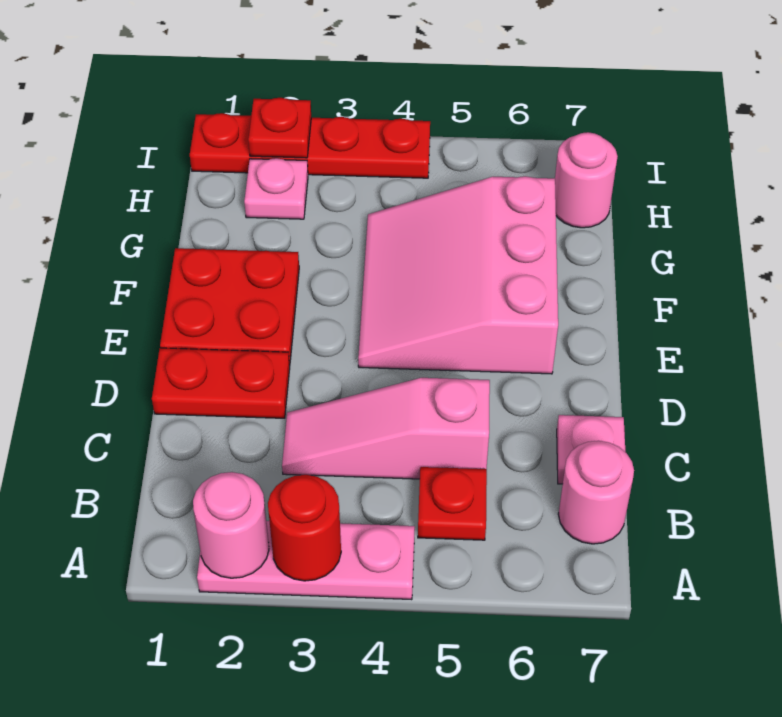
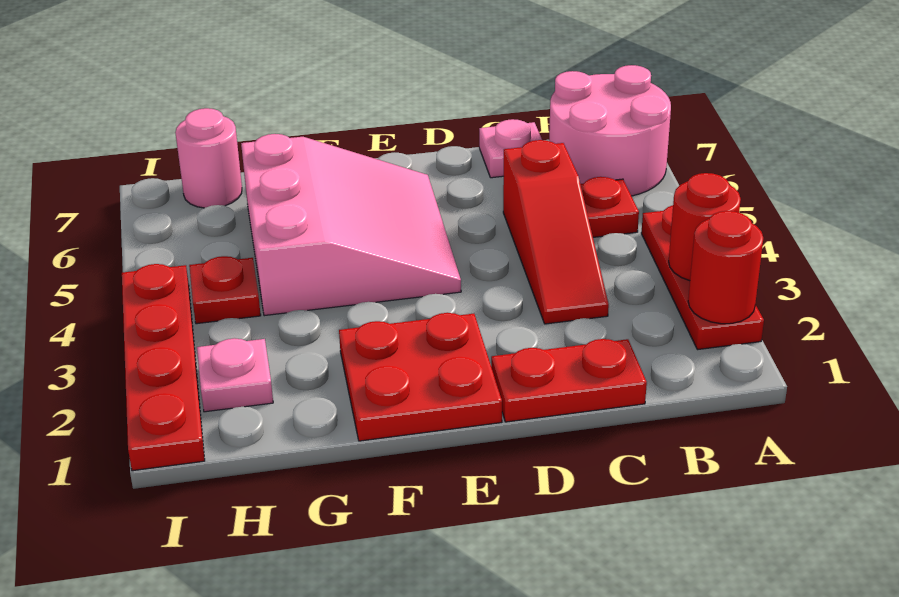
pink 1x3 plate [197,521,415,600] -> red 1x3 plate [641,205,764,350]
pink 1x1 round brick [193,472,269,578] -> red 1x1 round brick [688,211,763,324]
pink 1x1 round brick [558,441,634,544] -> pink 2x2 round brick [549,65,671,196]
pink 1x3 slope [282,378,490,479] -> red 1x3 slope [503,140,609,324]
red 1x2 plate [152,348,290,418] -> red 1x2 plate turned to [491,339,647,422]
pink 3x3 slope [358,176,558,374] -> pink 3x3 slope turned to [241,134,461,316]
red 1x1 plate [248,98,311,158] -> red 1x1 plate moved to [189,256,261,324]

